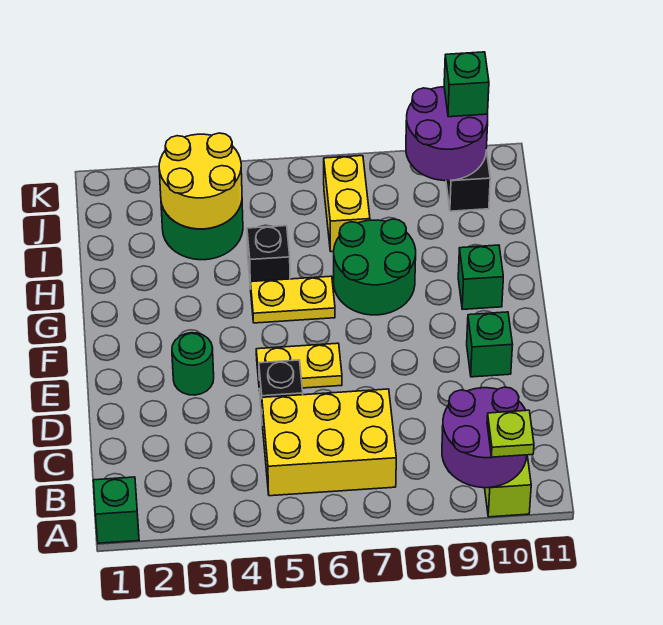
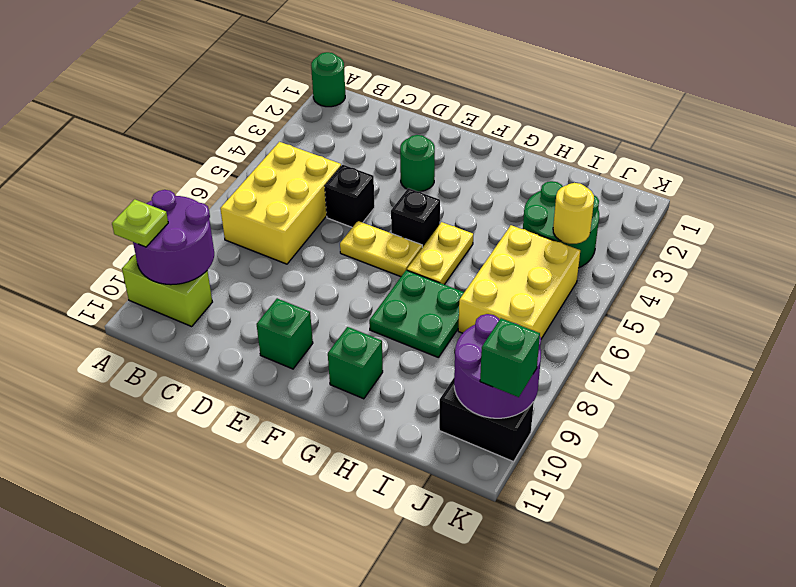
green 1x1 brick [93,477,139,543] -> green 1x1 round brick [311,52,345,107]
yellow 1x2 plate [256,343,342,391] -> yellow 1x2 plate turned to [340,221,422,277]
green 2x2 round brick [334,219,416,315] -> green 2x2 plate [369,270,464,358]
black 1x1 brick [247,226,290,289] -> black 1x1 brick moved to [391,188,440,248]
yellow 2x2 round brick [159,133,242,229] -> yellow 1x1 round brick [553,183,594,244]
yellow 1x2 brick [324,156,370,252] -> yellow 2x3 brick [458,225,580,339]

